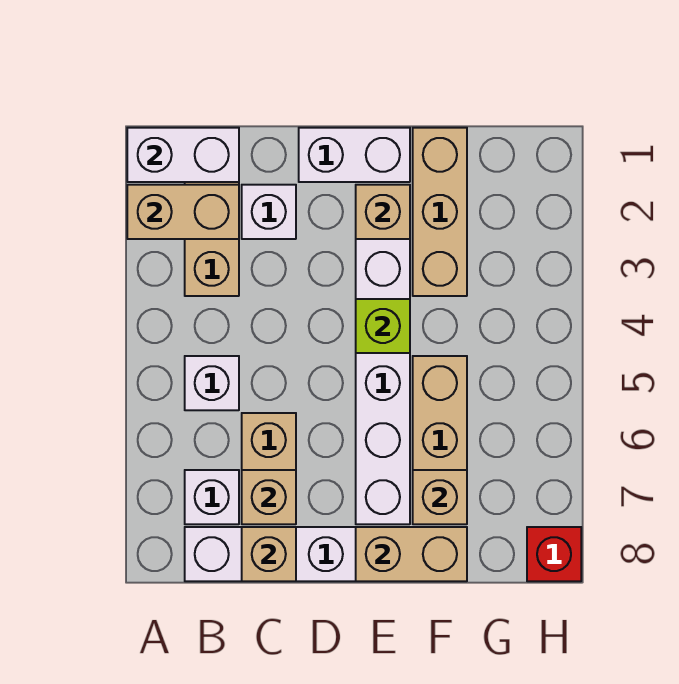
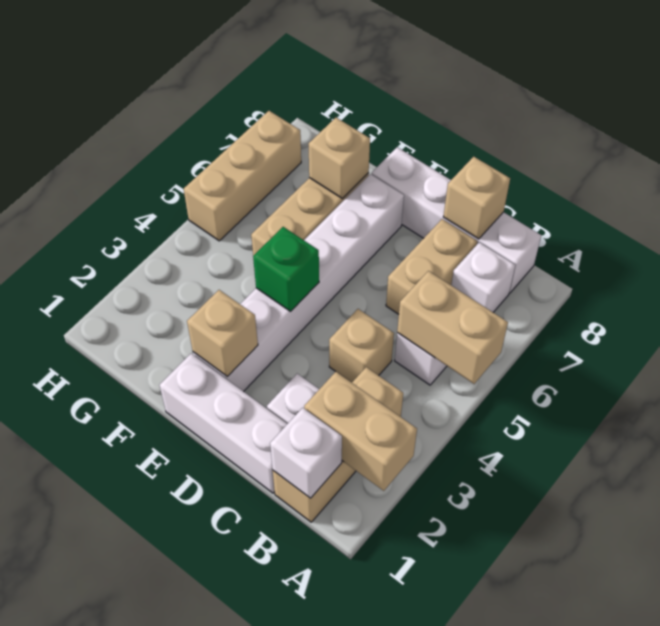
white 1x2 brick [127,128,239,182] -> white 1x1 brick [270,408,342,498]
tan 1x1 brick [242,470,296,524] -> tan 1x1 brick moved to [329,309,394,383]
white 1x2 brick [299,128,410,182] -> white 1x3 brick [160,353,287,493]
lime 1x1 brick [356,299,410,353] -> green 1x1 brick [253,227,319,311]
tan 1x2 brick [356,527,467,581] -> tan 1x2 brick moved to [397,271,508,384]
tan 1x3 brick [413,128,467,296] -> tan 1x3 brick moved to [184,111,301,241]
red 1x1 brick [527,527,581,581] -> none

